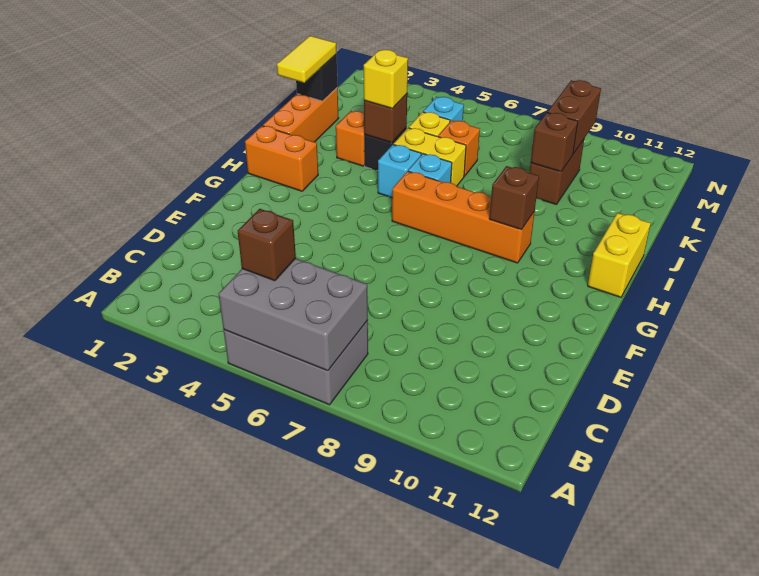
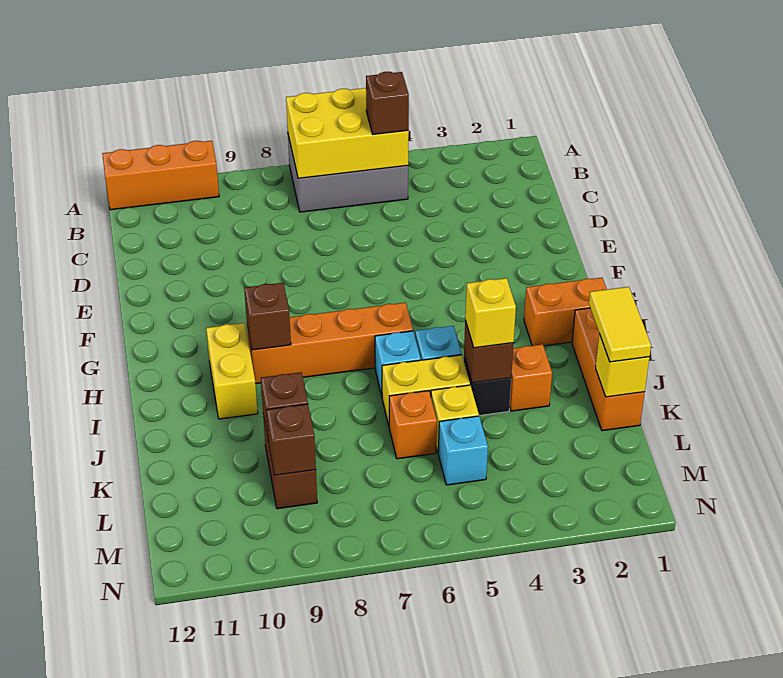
grey 2x3 brick [219,258,368,371] -> yellow 2x3 brick [286,88,409,178]
none -> orange 1x3 brick [102,141,219,210]
yellow 1x2 brick [588,213,651,297] -> yellow 1x2 brick moved to [206,323,258,419]
black 1x1 brick [296,55,338,101] -> yellow 1x1 brick [596,334,649,397]
brown 1x2 brick [547,80,601,154] -> brown 1x1 brick [266,404,316,475]

